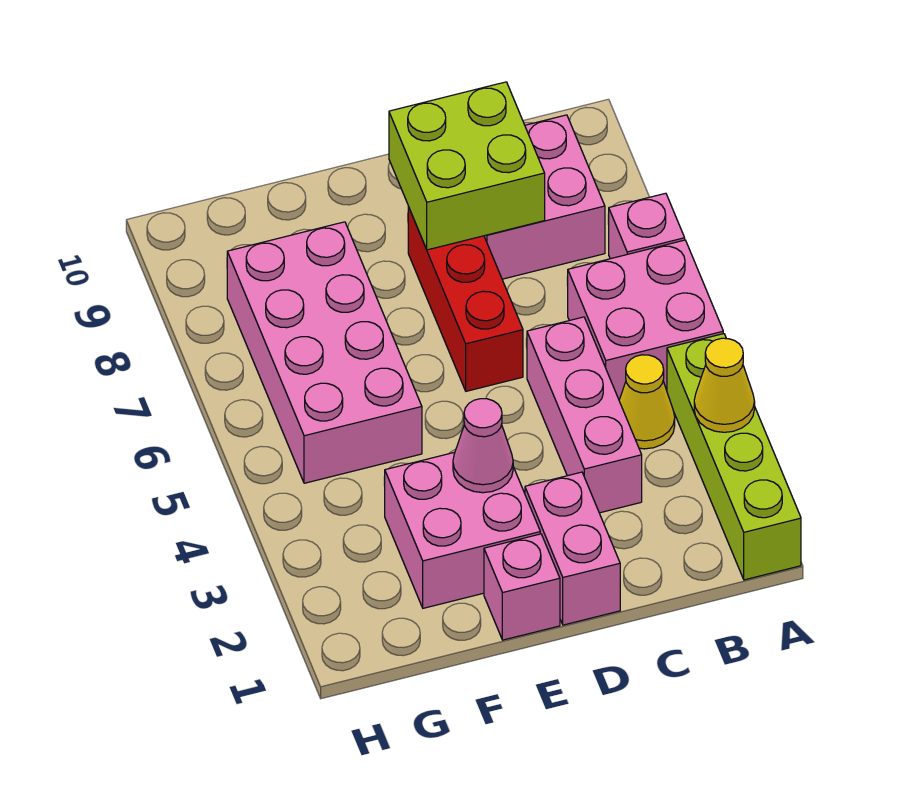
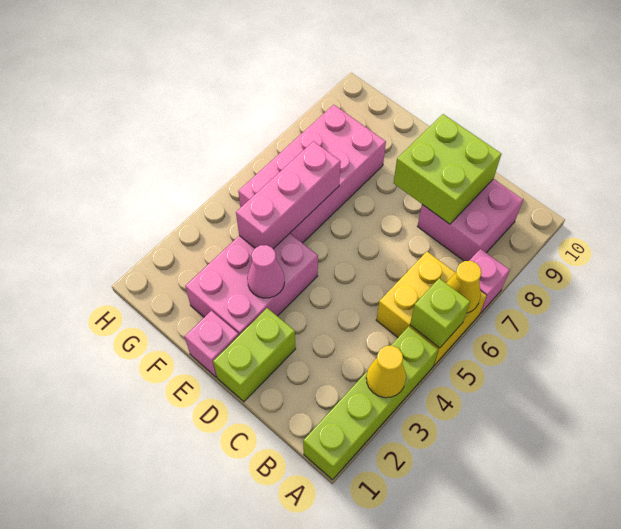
pink 2x2 brick [567,240,723,400] -> yellow 2x2 brick [376,252,486,366]
none -> lime 1x1 brick [410,278,470,348]
yellow 1x1 cone [619,355,675,449] -> yellow 1x1 cone moved to [446,261,481,313]
pink 1x3 brick [527,317,642,513] -> pink 1x3 brick moved to [236,141,341,249]
pink 1x2 brick [525,472,620,625] -> lime 1x2 brick [213,308,296,402]
red 1x3 brick [408,206,523,391] -> none
pink 2x2 brick [384,452,540,608] -> pink 2x3 brick [185,233,318,335]

